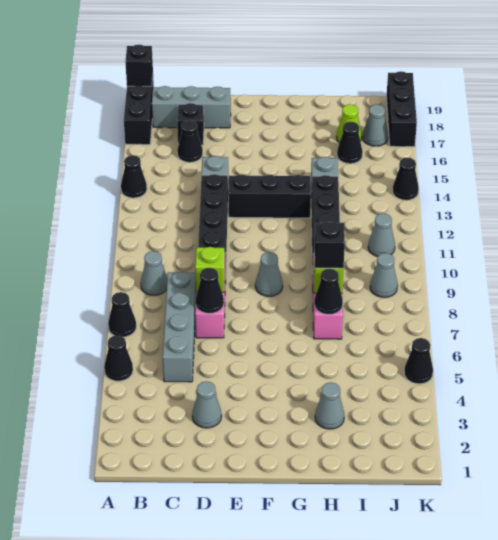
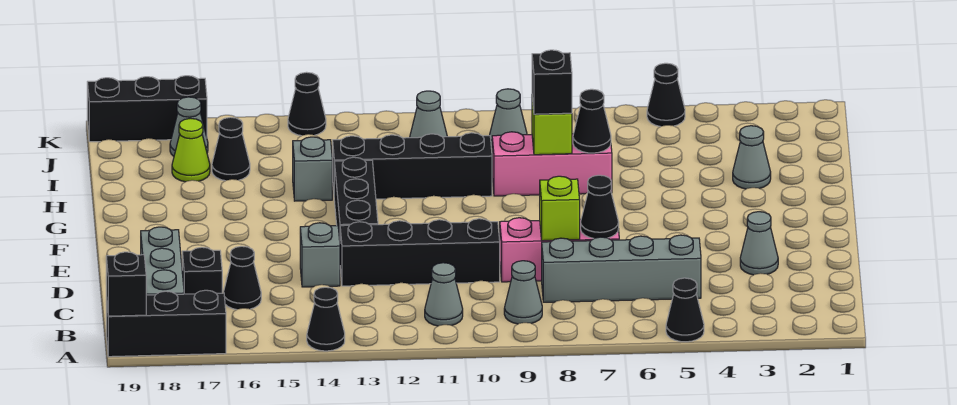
black 1x1 cone [108,292,136,337] -> none
grey 1x1 cone [255,252,283,296] -> grey 1x1 cone moved to [425,263,463,326]

